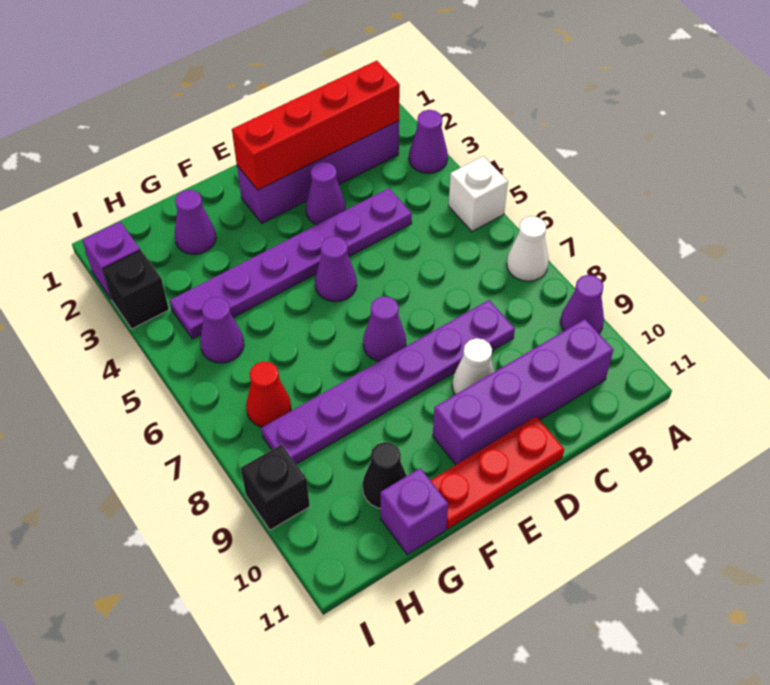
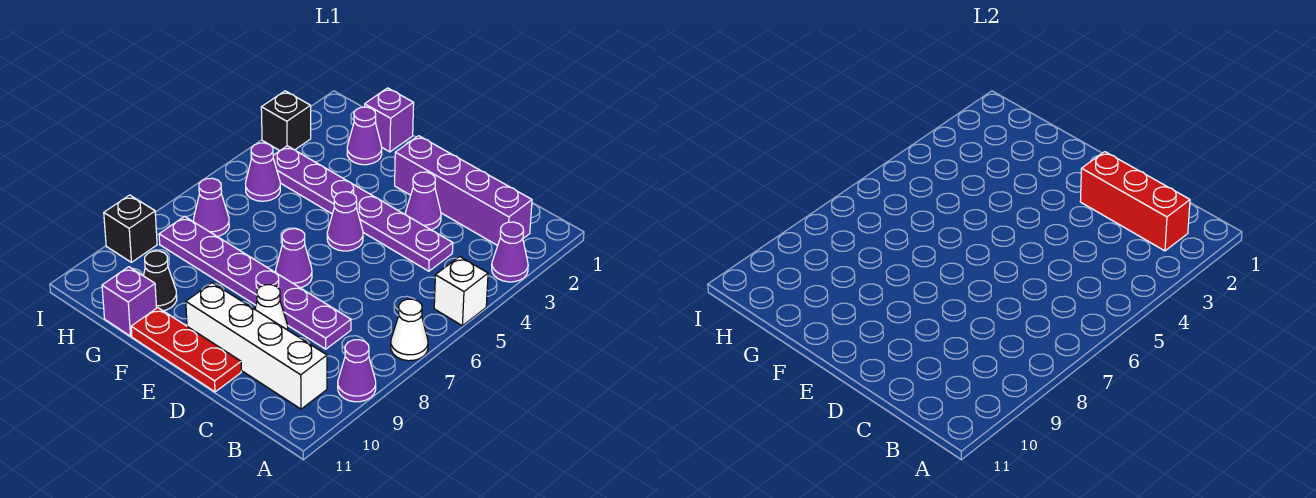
red 1x4 brick [232,61,400,190] -> red 1x3 brick [1080,152,1190,251]
purple 1x4 brick [433,319,613,465] -> white 1x4 brick [186,283,327,409]
red 1x1 cone [246,361,291,427] -> purple 1x1 cone [194,178,229,237]
purple 1x1 brick [83,222,140,298] -> purple 1x1 brick moved to [365,88,414,152]

